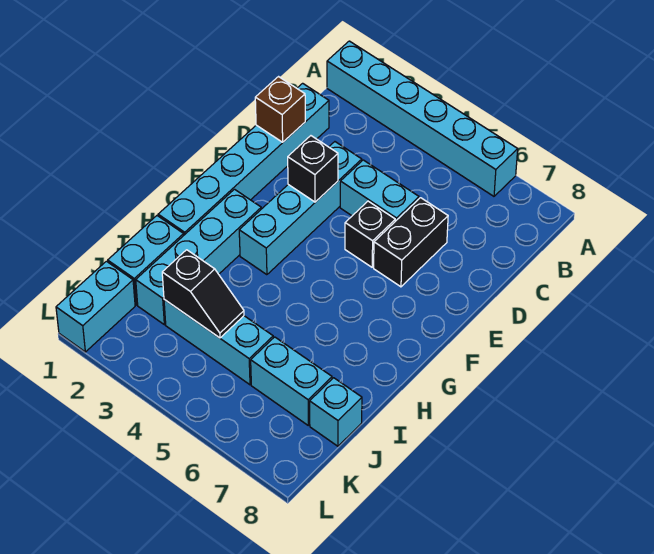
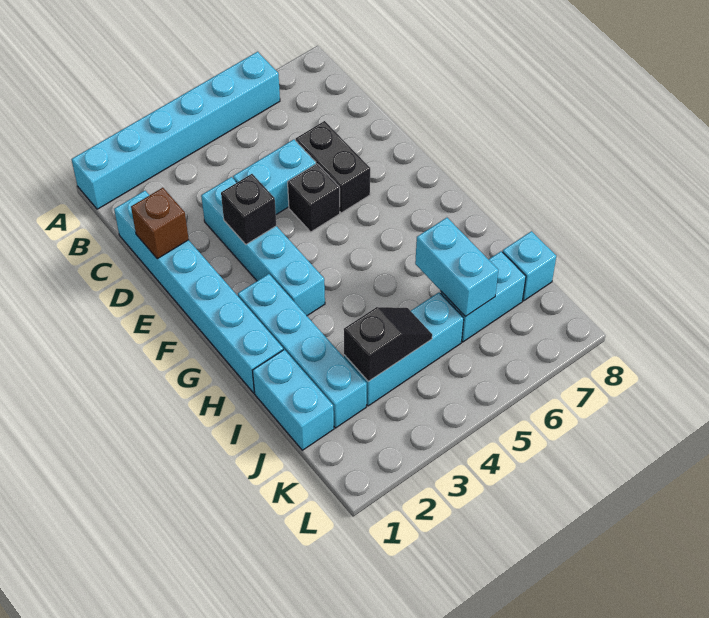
cyan 1x2 brick [56,261,135,352] -> cyan 1x2 brick moved to [415,218,498,317]

